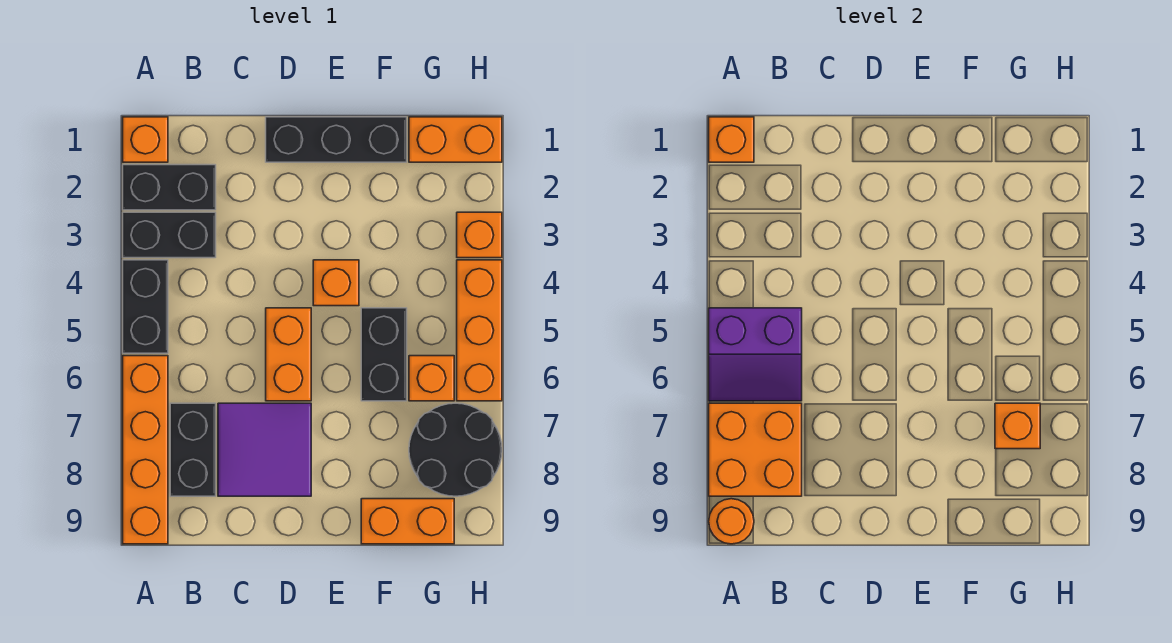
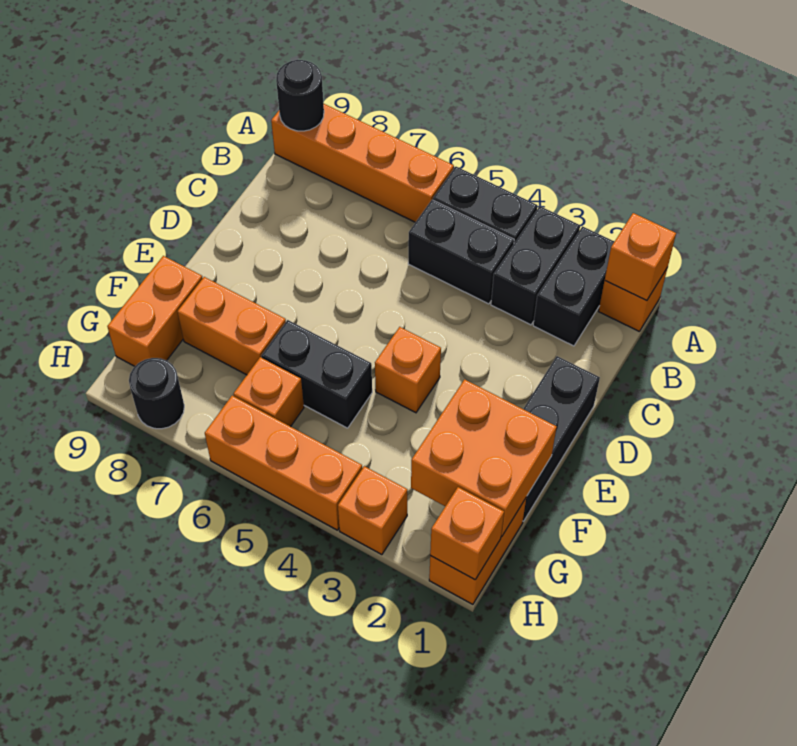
purple 2x2 slope [709,308,802,401] -> none
orange 2x2 brick [709,403,802,496] -> orange 2x2 brick moved to [411,379,557,536]
orange 1x1 round brick [709,499,754,544] -> black 1x1 round brick [276,60,324,131]
black 1x2 brick [170,403,216,496] -> black 1x2 brick moved to [408,200,514,304]
purple 2x2 tile [218,403,311,496] -> none
orange 1x2 brick [266,308,311,401] -> orange 1x2 brick moved to [178,277,286,375]
black 2x2 round brick [409,403,502,496] -> black 1x1 round brick [129,358,184,429]
orange 1x1 brick [995,403,1040,449] -> orange 1x1 brick moved to [430,487,504,580]

